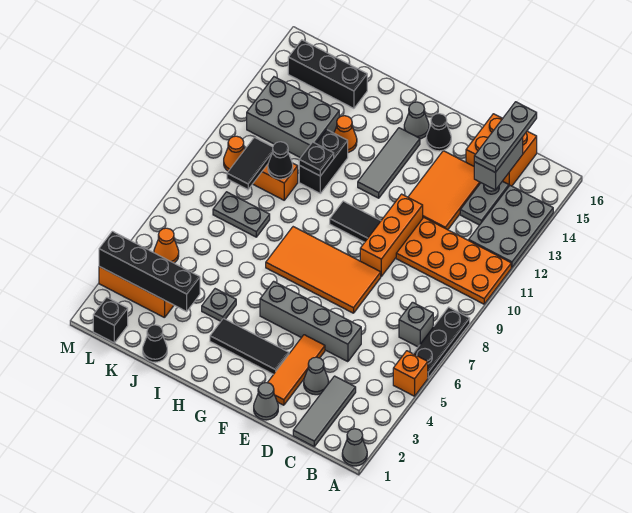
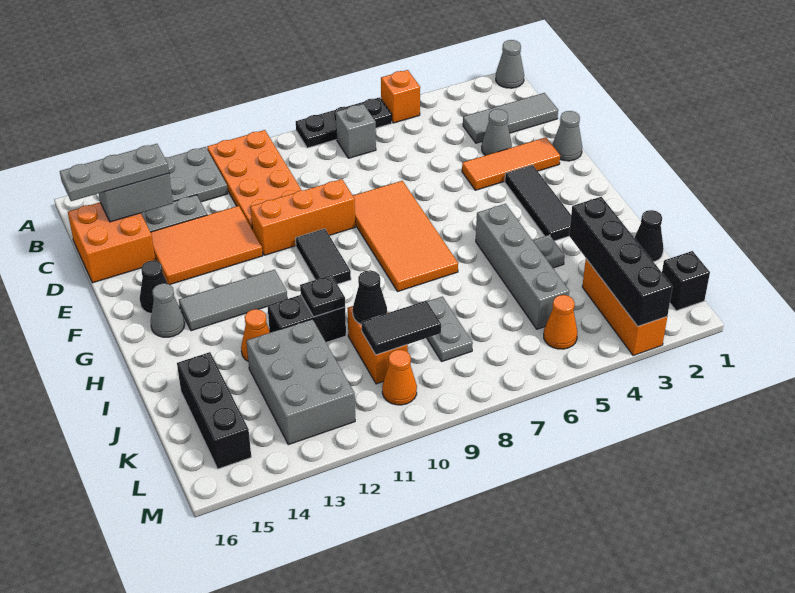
grey 1x4 brick [260,281,361,362] -> grey 1x4 brick moved to [476,204,569,329]

